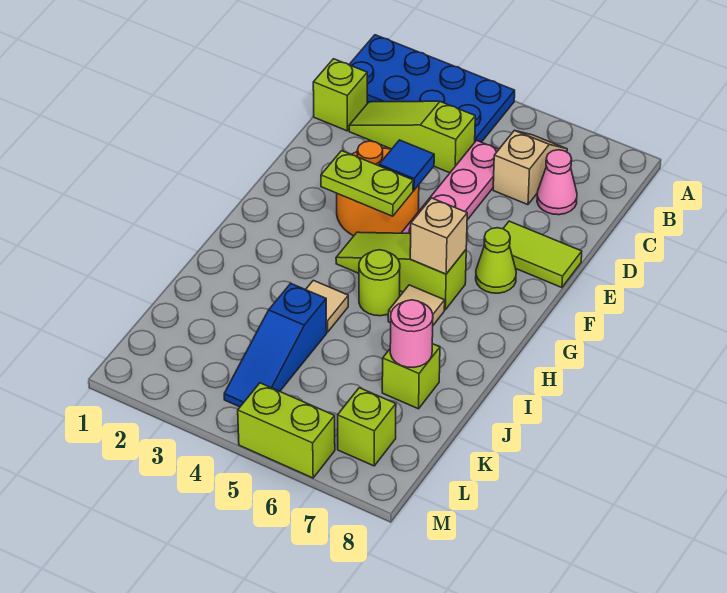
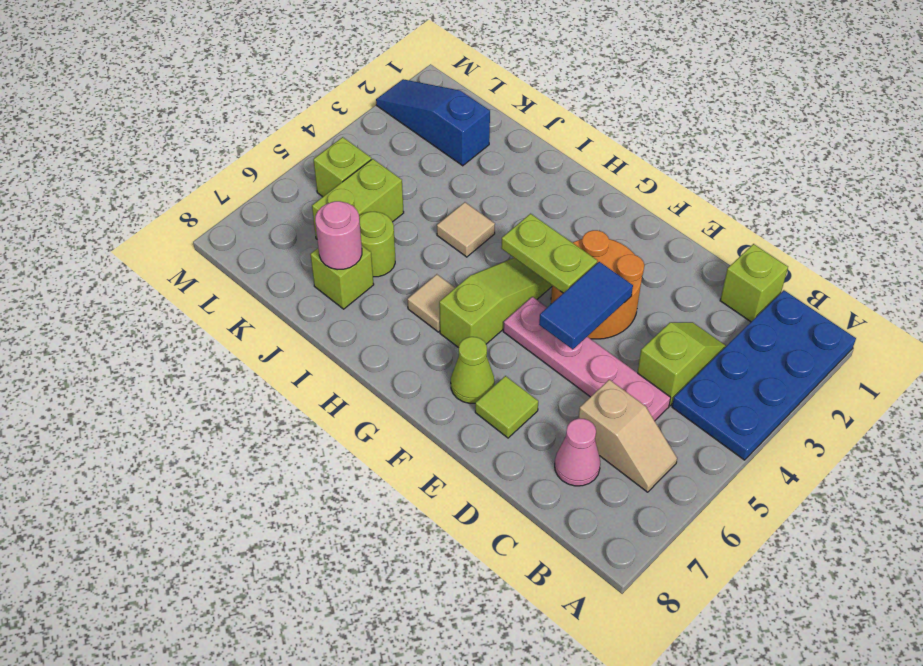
lime 1x3 slope [349,101,475,173] -> lime 1x2 slope [637,322,726,406]
blue 1x1 tile [379,140,434,190] -> blue 1x2 tile [539,262,633,349]
lime 1x2 tile [503,221,582,288] -> lime 1x1 tile [475,376,538,438]
lime 1x2 plate [321,151,413,216] -> lime 1x2 plate turned to [501,214,597,293]
tan 1x1 brick [410,198,467,274] -> none
lime 1x1 round brick [359,250,400,316] -> lime 1x1 round brick moved to [359,212,395,277]
blue 1x3 slope [224,283,327,407] -> blue 1x3 slope moved to [376,79,490,166]
lime 1x1 brick [338,388,396,466] -> lime 1x1 brick moved to [313,137,371,197]
lime 1x2 brick [238,383,335,478] -> lime 1x2 brick moved to [312,159,404,239]

